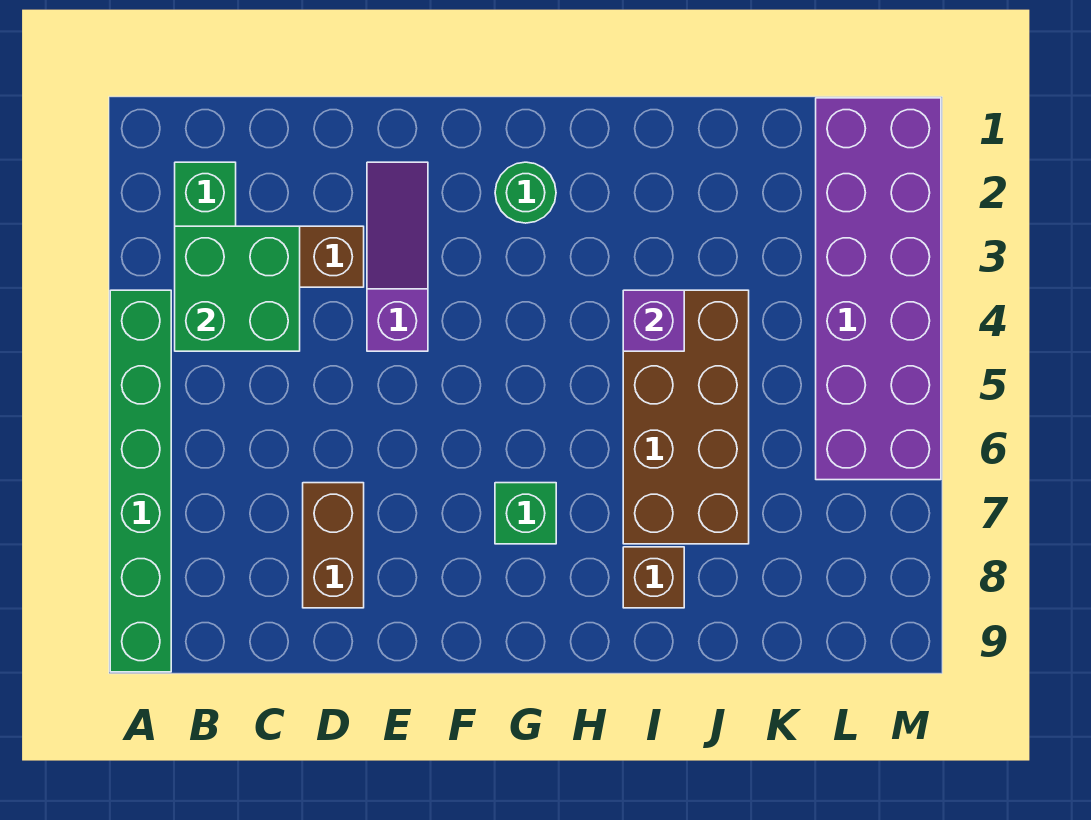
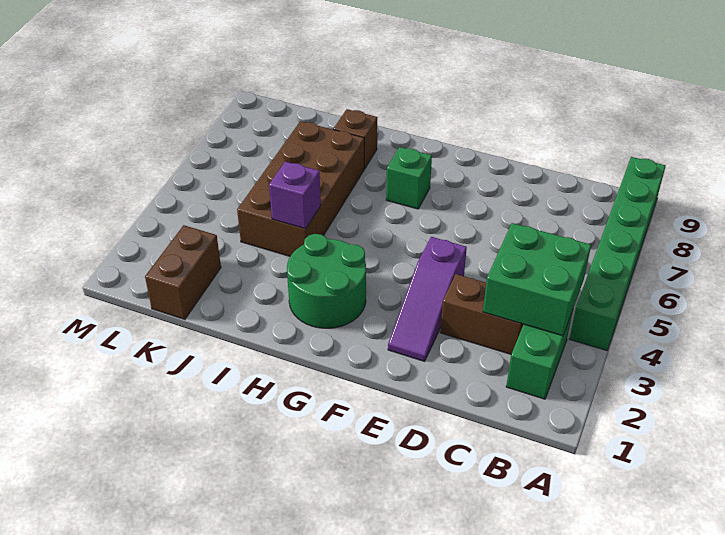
brown 1x2 brick [303,483,364,608] -> brown 1x2 brick moved to [145,225,221,319]
green 1x1 round brick [495,162,556,223] -> green 2x2 round brick [287,234,366,328]
purple 2x6 brick [816,98,941,480] -> none

